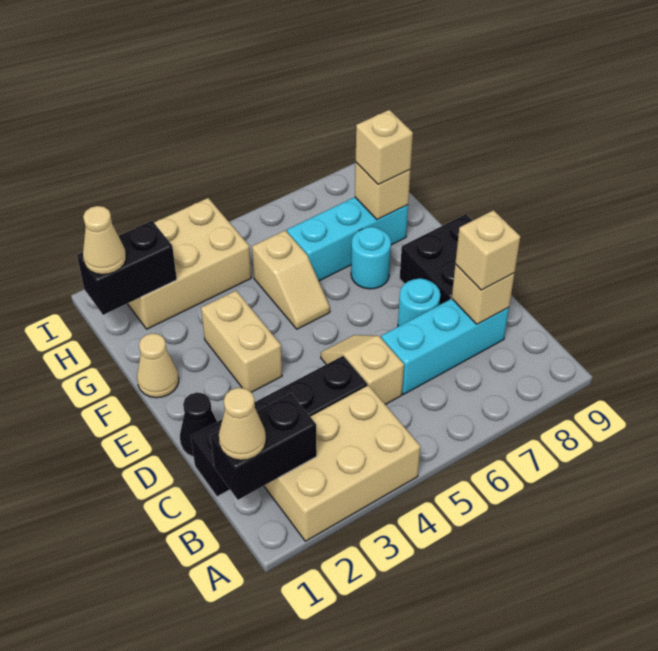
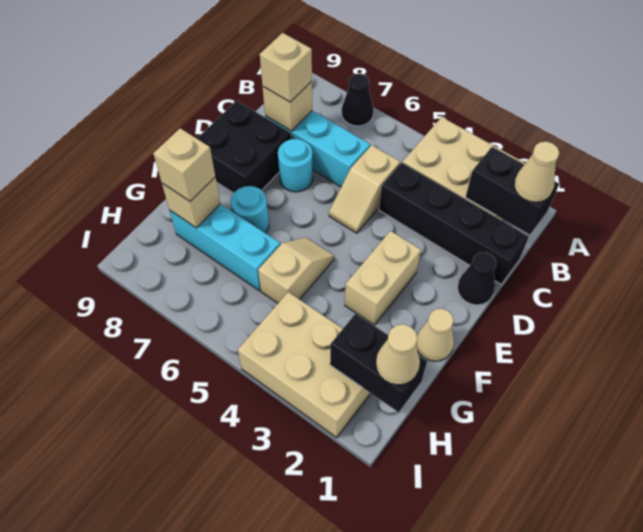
none -> black 1x1 cone [342,74,374,126]

